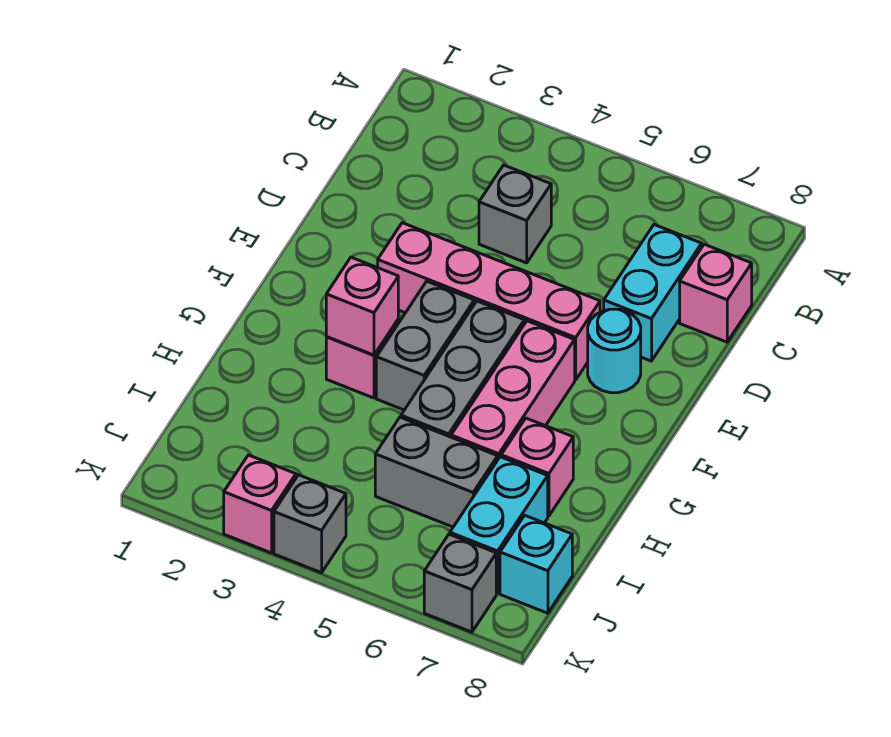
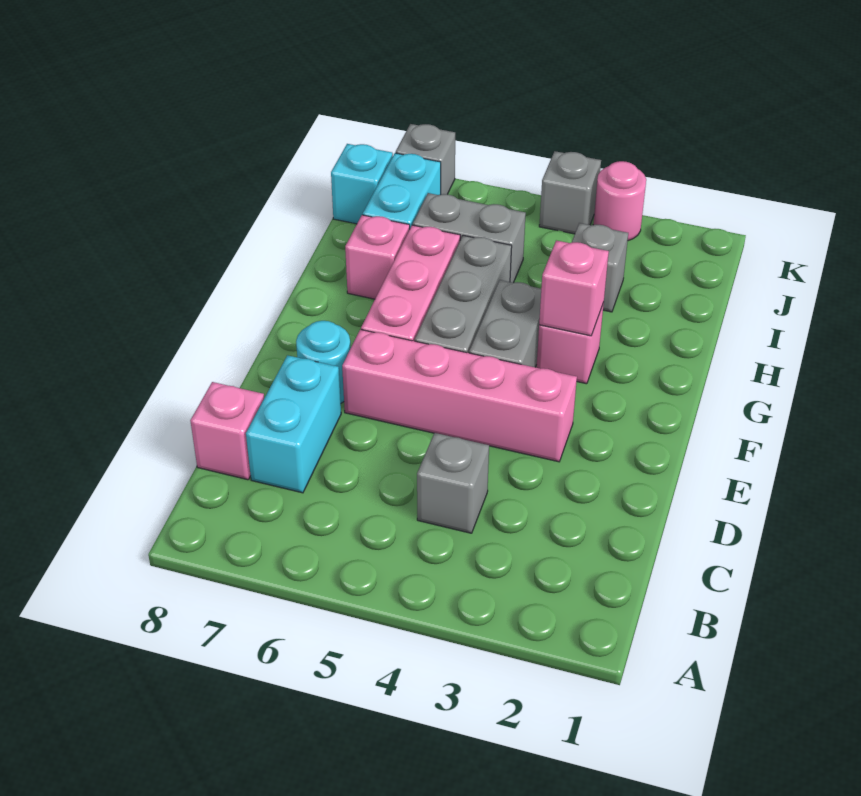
none -> grey 1x1 brick [572,223,628,312]
pink 1x1 brick [224,455,296,553] -> pink 1x1 round brick [593,161,646,241]

